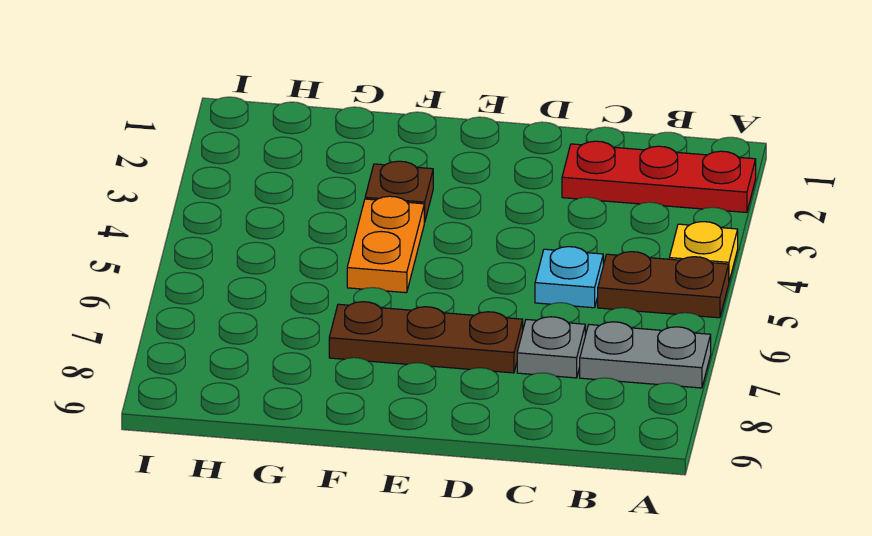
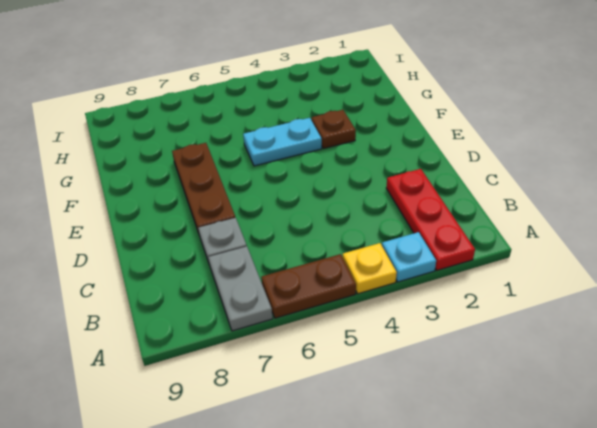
brown 1x2 plate [598,252,729,318] -> brown 1x2 plate turned to [261,254,356,318]
cyan 1x1 plate [535,247,603,308] -> cyan 1x1 plate moved to [382,232,436,282]
orange 1x2 plate [347,196,424,293] -> cyan 1x2 plate [243,118,322,166]

